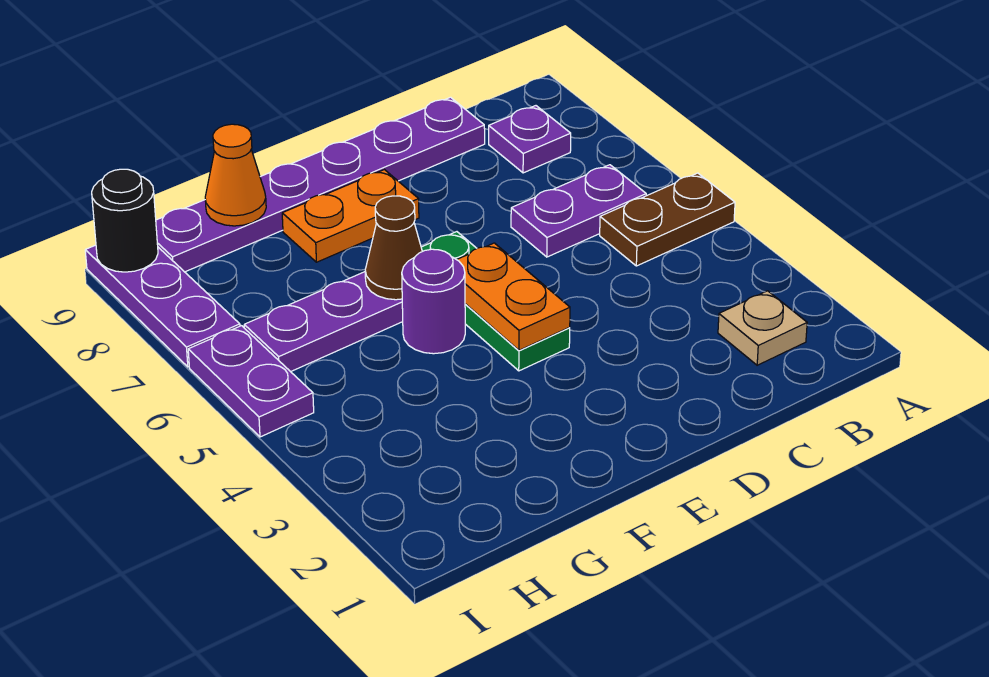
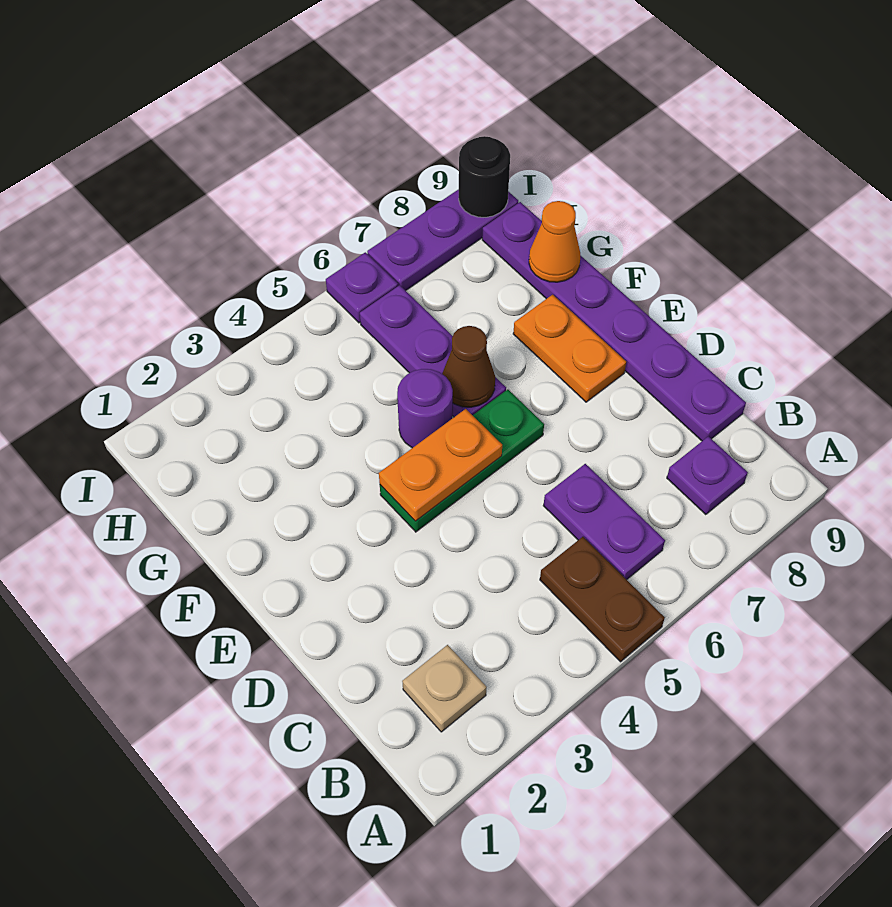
purple 1x2 plate [188,326,314,437] -> purple 1x1 plate [326,252,398,323]

